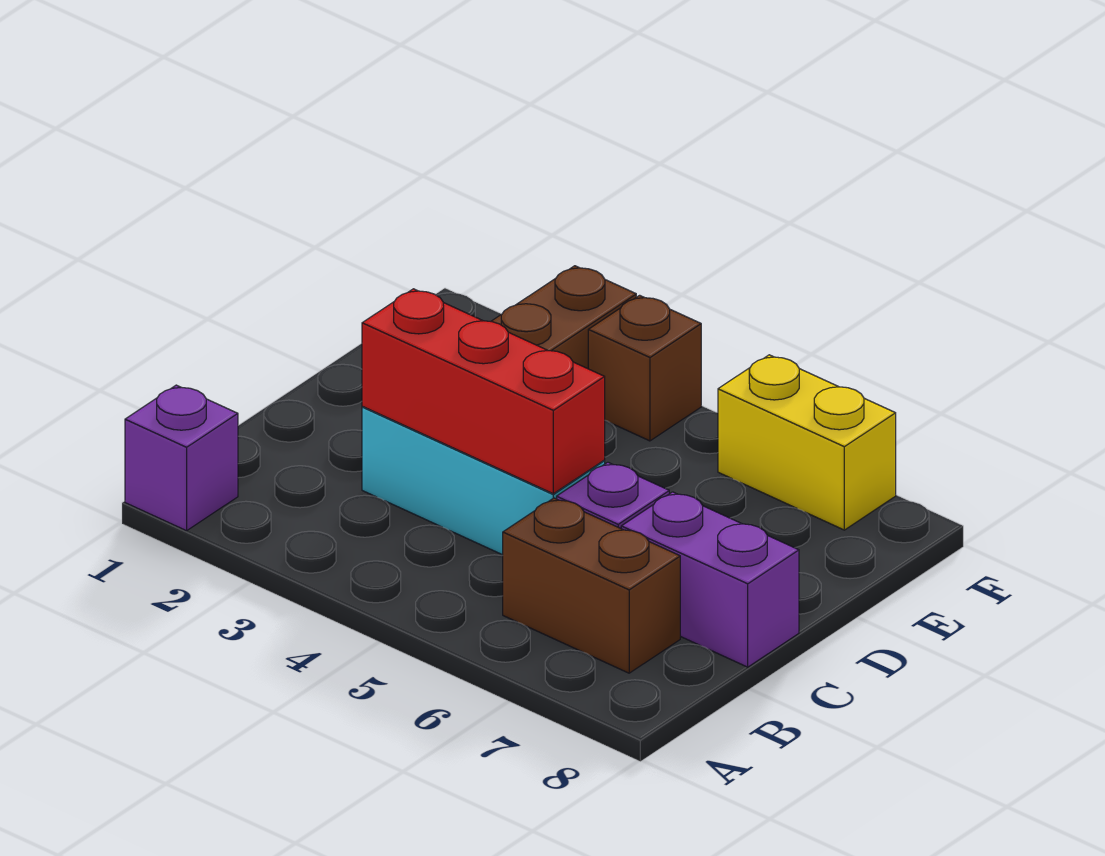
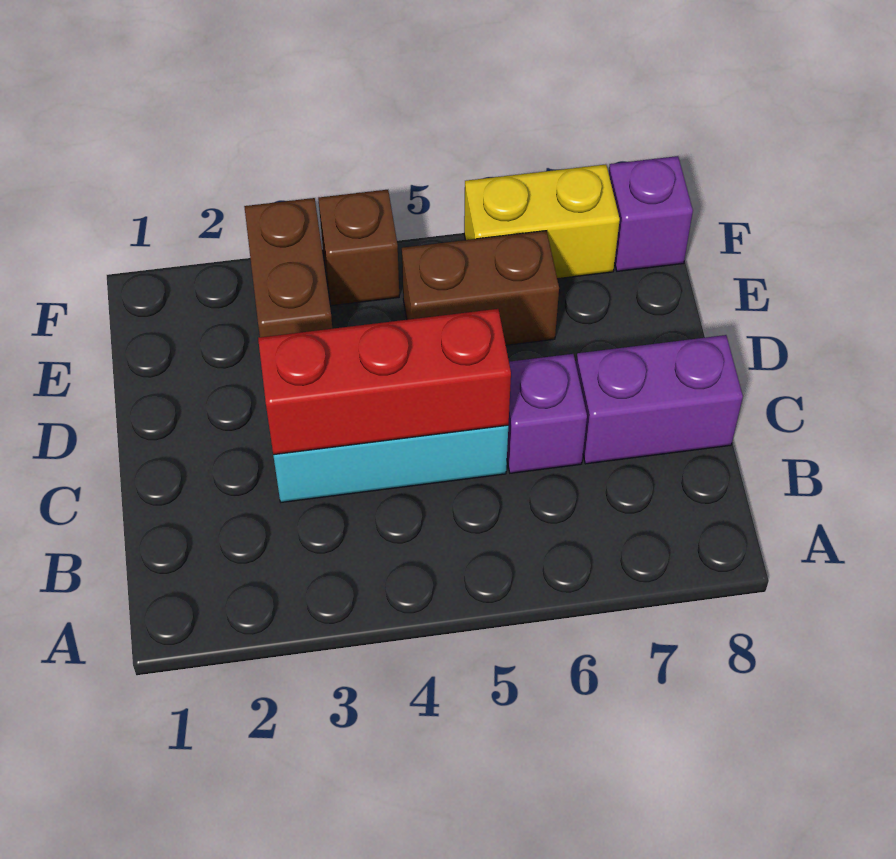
purple 1x1 brick [125,385,238,531] -> purple 1x1 brick moved to [609,156,693,271]
brown 1x2 brick [503,498,680,673] -> brown 1x2 brick moved to [402,231,559,345]

